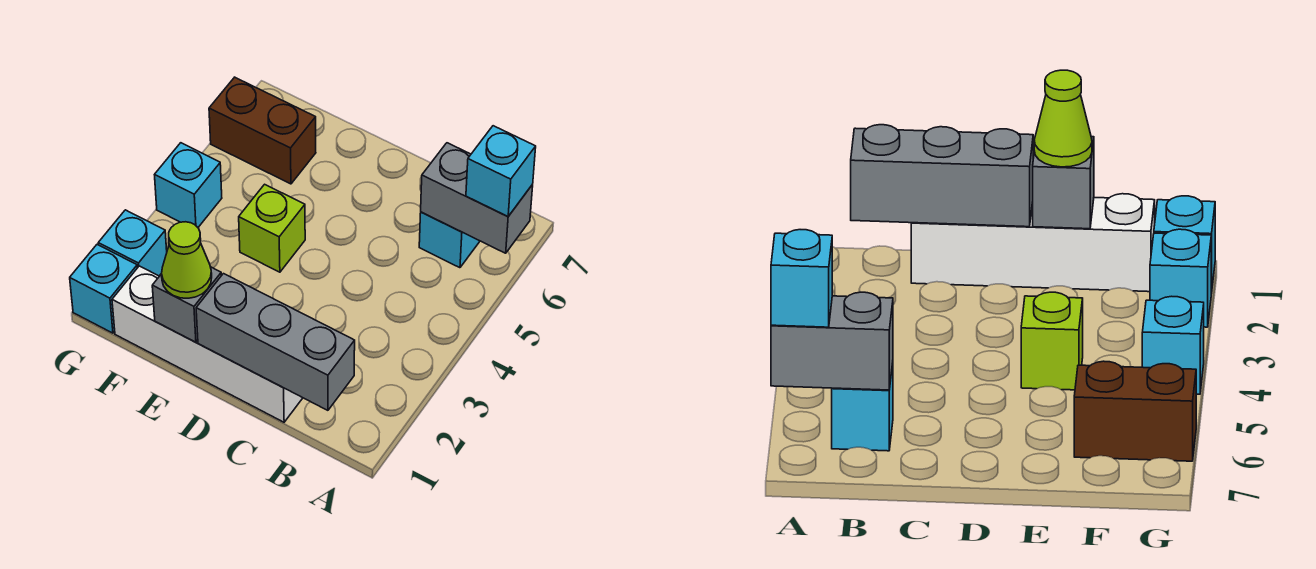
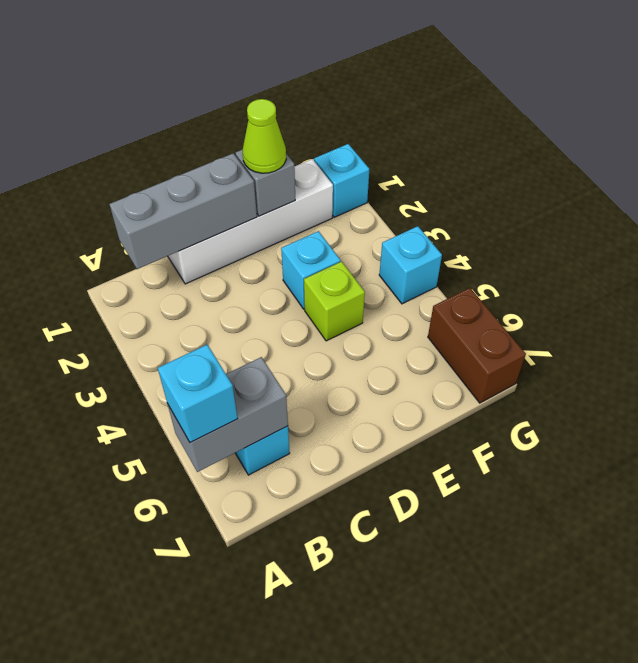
brown 1x2 brick [209,77,316,184] -> brown 1x2 brick turned to [428,288,526,403]
cyan 1x1 brick [98,210,167,276] -> cyan 1x1 brick moved to [281,231,341,309]

